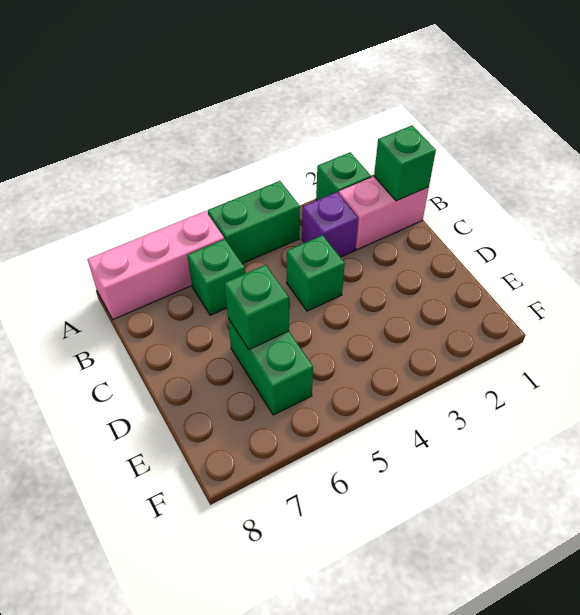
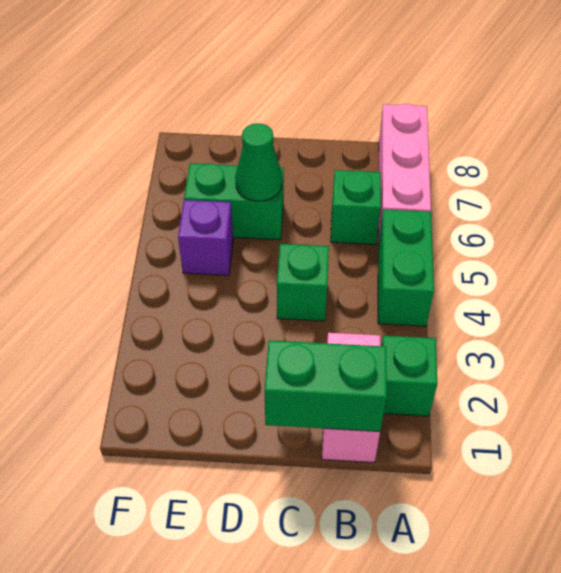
green 1x1 brick [374,126,436,201] -> green 1x2 brick [265,340,387,432]
purple 1x1 brick [302,192,358,257] -> purple 1x1 brick moved to [178,200,233,275]
green 1x1 brick [224,265,289,350] -> green 1x1 cone [235,123,282,201]

